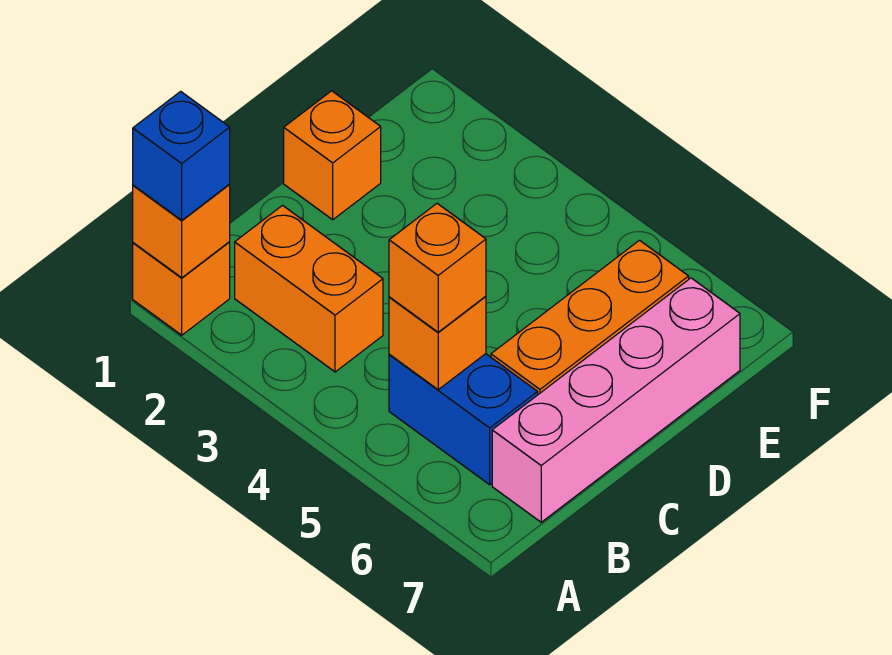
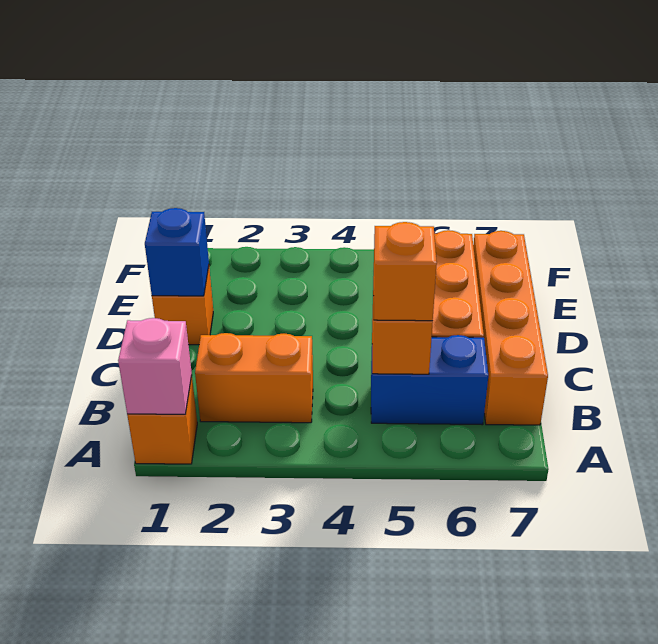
orange 1x1 brick [133,185,230,278] -> pink 1x1 brick [118,318,192,414]
blue 1x1 brick [133,91,230,220] -> blue 1x1 brick moved to [145,208,209,296]
pink 1x4 brick [492,278,740,522] -> orange 1x4 brick [473,231,548,425]

